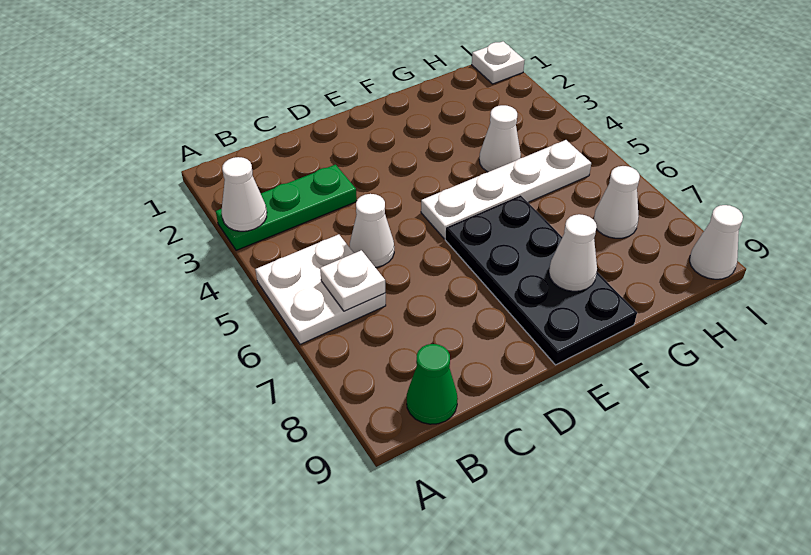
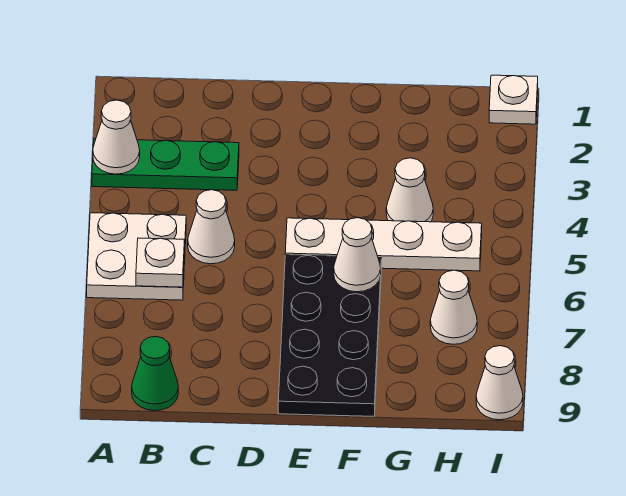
white 1x1 cone [549,214,597,291] -> white 1x1 cone moved to [334,218,381,292]

